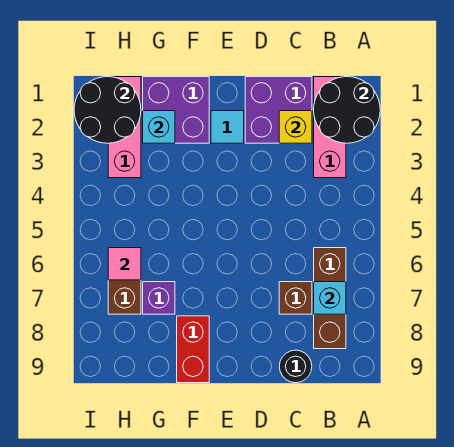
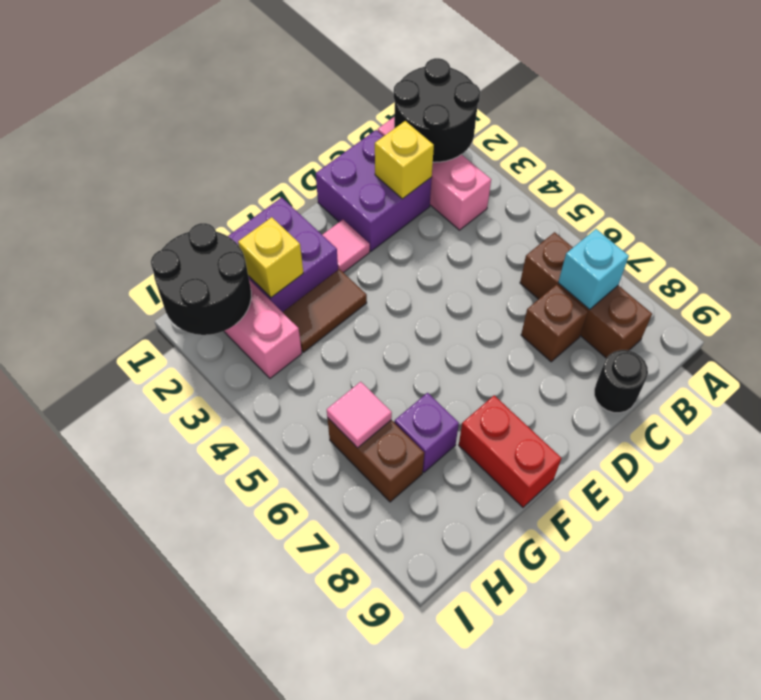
cyan 1x1 tile [211,111,244,143] -> pink 1x1 tile [323,220,370,273]
none -> brown 1x2 tile [283,269,367,352]
cyan 1x1 brick [143,111,175,143] -> yellow 1x1 brick [238,217,303,297]

